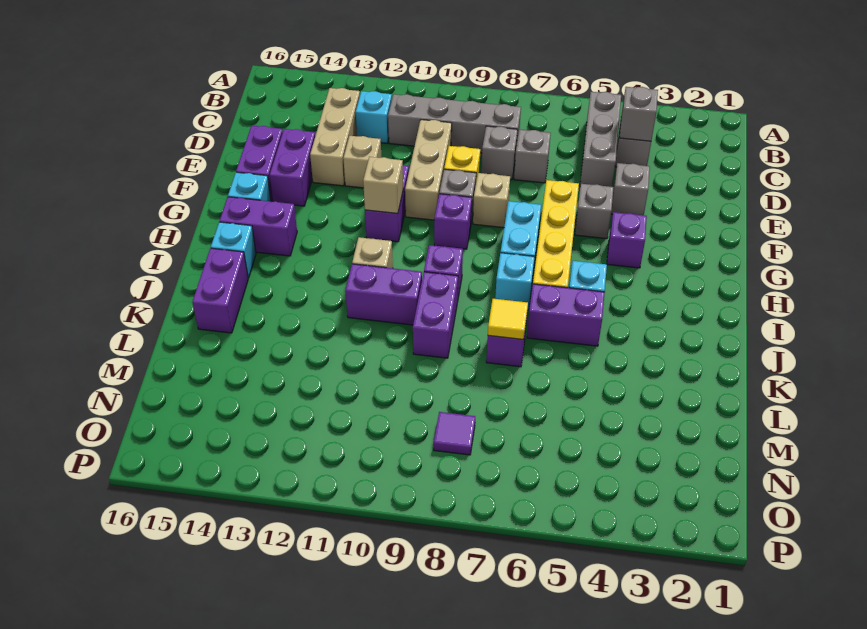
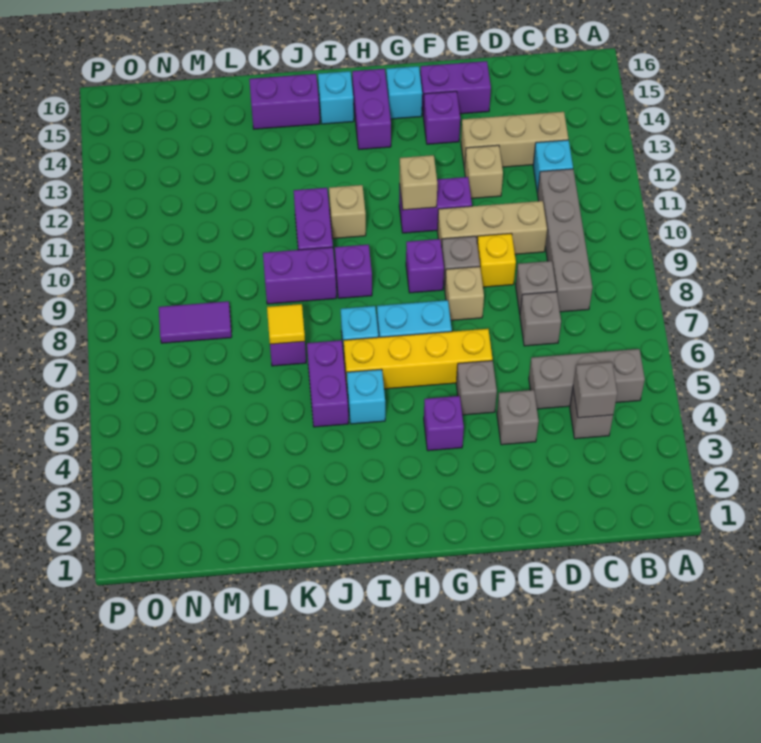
purple 1x2 brick [270,129,315,206] -> purple 1x1 brick [423,91,460,144]
purple 1x1 tile [434,412,475,455] -> purple 1x2 tile [159,301,232,343]

